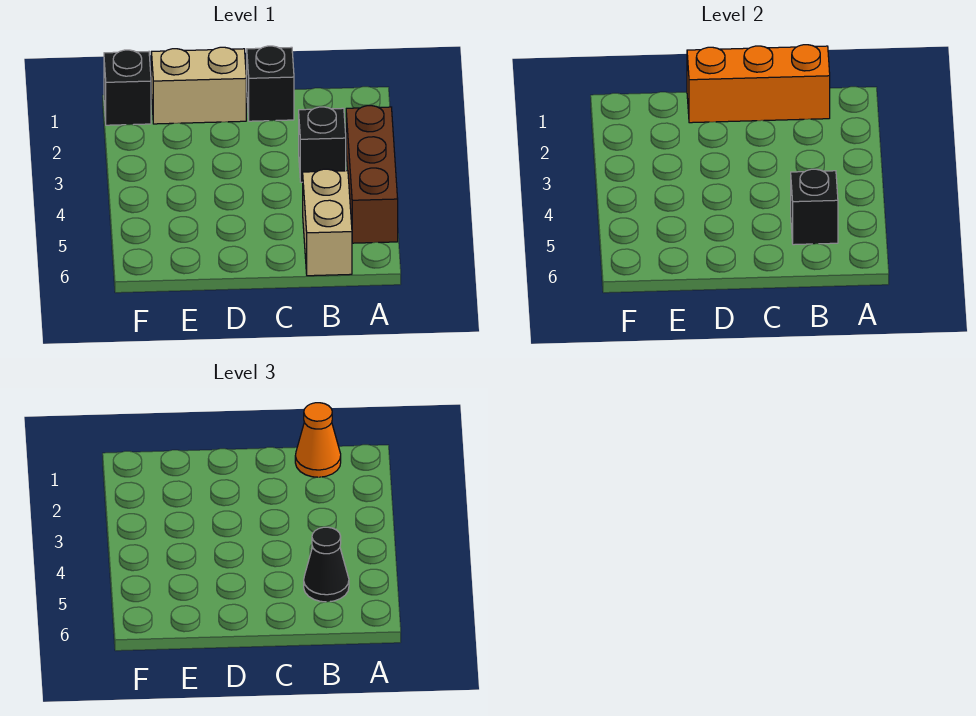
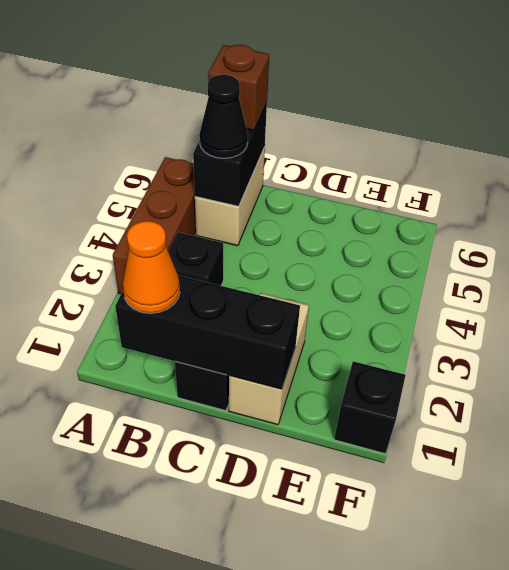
orange 1x3 brick [687,45,830,123] -> black 1x3 brick [115,275,300,389]
black 1x1 brick [791,169,838,245] -> black 1x2 brick [193,103,267,206]
none -> brown 1x1 brick [208,45,269,130]
tan 1x2 brick [151,47,246,124] -> tan 1x2 brick turned to [229,293,309,425]

